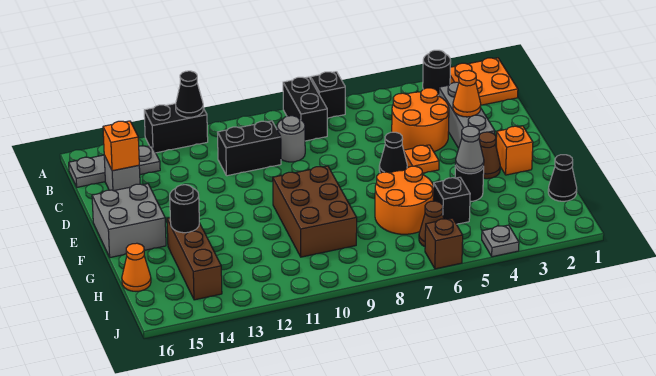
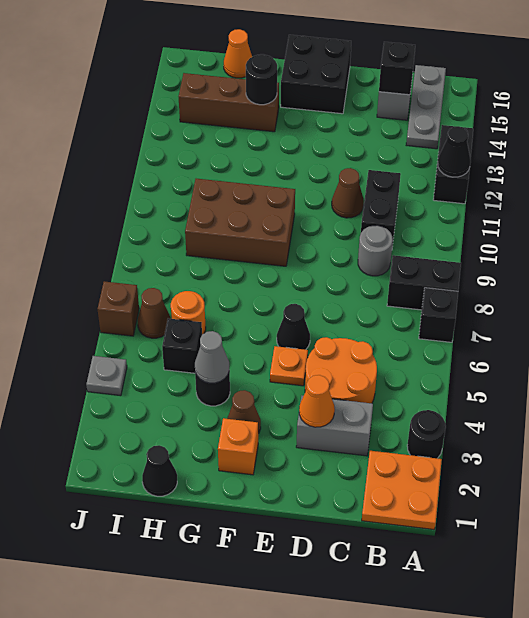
grey 1x3 brick [439,82,495,148] -> grey 1x2 brick [296,396,373,456]
orange 1x1 brick [103,121,139,171] -> black 1x1 brick [379,42,415,95]
none -> brown 1x1 cone [332,168,364,218]
grey 2x2 brick [92,184,166,258] -> black 2x2 brick [281,35,351,114]
orange 2x2 round brick [375,166,434,234] -> orange 1x1 round brick [171,291,206,334]

